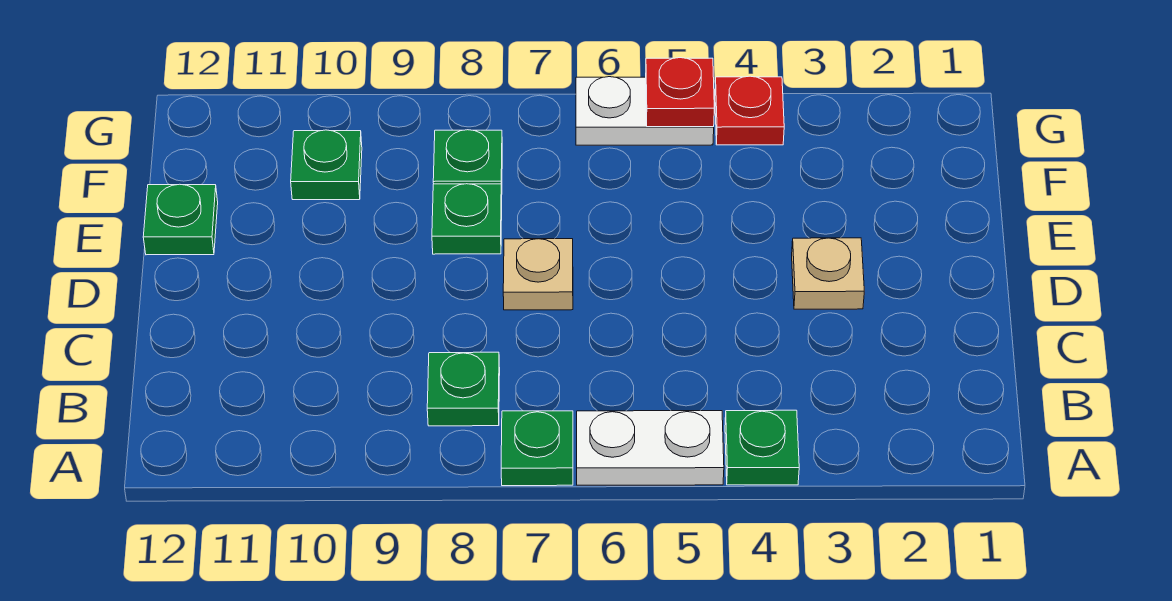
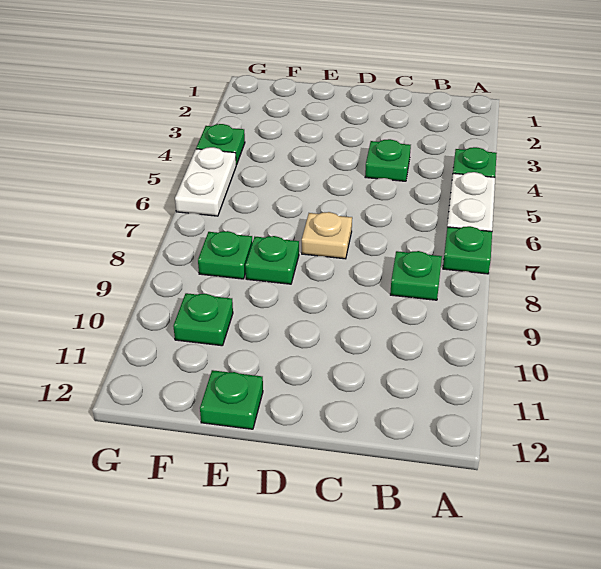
none -> green 1x1 plate [365,139,411,181]
tan 1x1 plate [792,238,864,309] -> none
red 1x1 plate [715,76,784,145] -> green 1x1 plate [196,124,245,165]
red 1x1 plate [646,58,714,127] -> none

